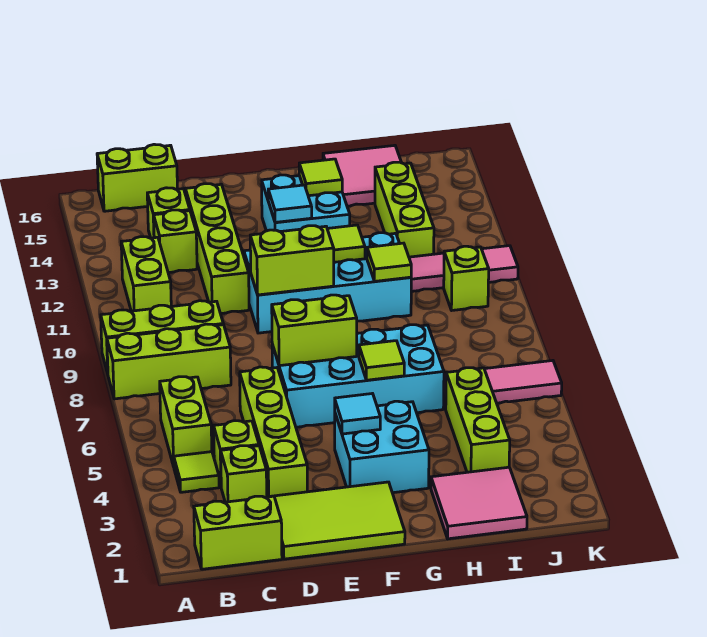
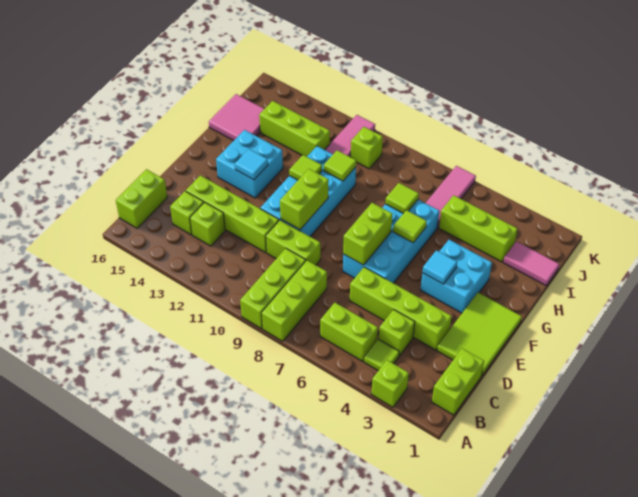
lime 1x2 brick [121,236,171,311] -> lime 1x2 brick moved to [266,220,320,265]
lime 1x1 brick [221,446,267,502] -> lime 1x1 brick moved to [371,360,409,407]
lime 1x1 tile [299,159,342,196] -> lime 1x1 tile moved to [385,183,419,213]
pink 2x2 tile [431,467,527,539] -> pink 1x2 tile [503,241,559,285]

